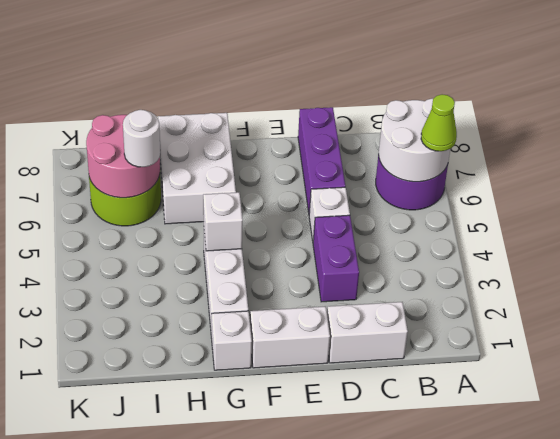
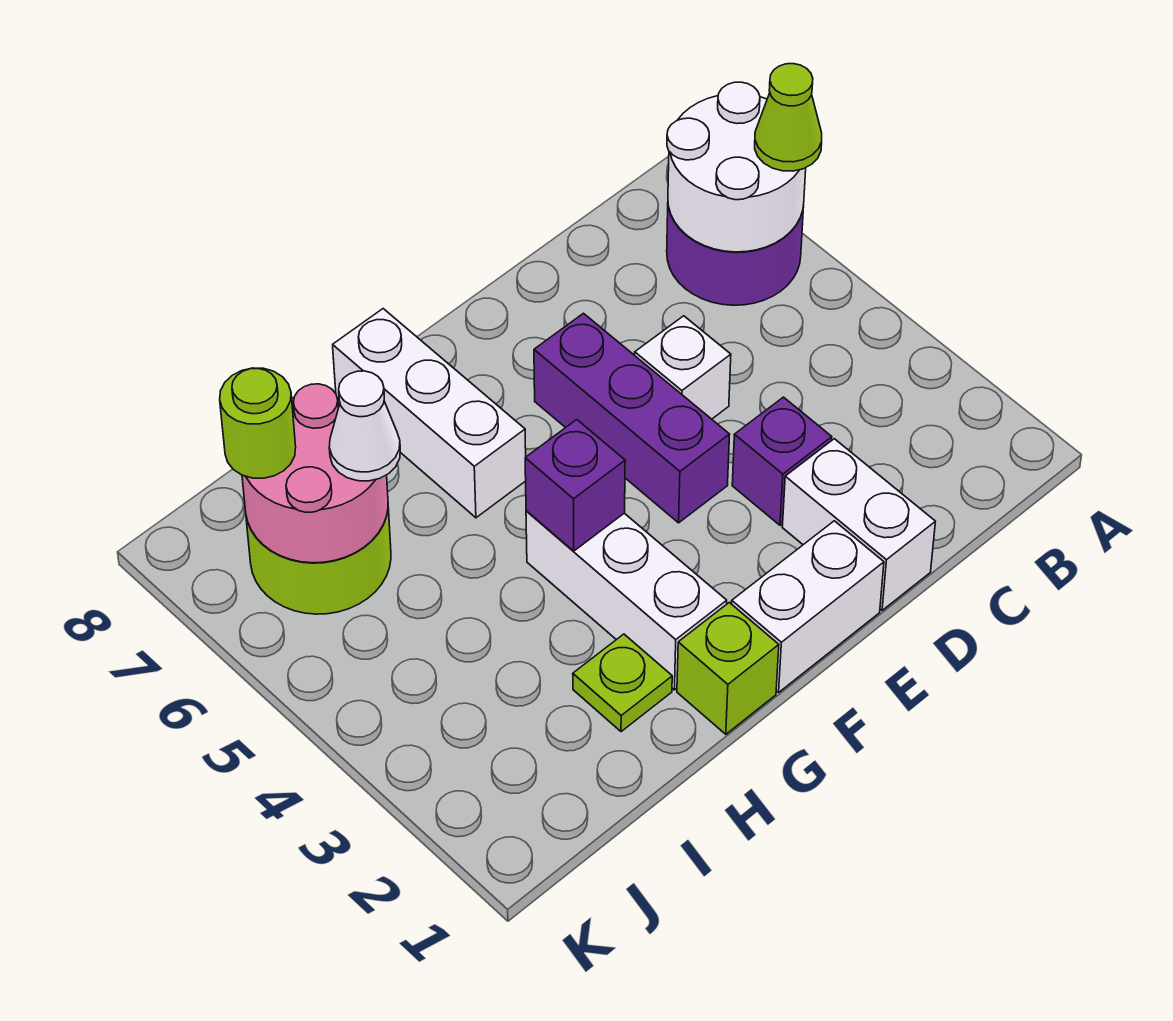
white 1x2 brick [327,302,408,363] -> white 1x2 brick turned to [782,439,935,610]
purple 1x2 brick [313,215,359,302] -> purple 1x1 brick [732,397,832,525]
purple 1x3 brick [298,107,345,213] -> purple 1x3 brick moved to [534,313,730,523]
white 1x1 brick [212,311,252,370] -> lime 1x1 brick [677,603,779,734]
white 1x1 brick [203,192,243,251] -> purple 1x1 brick [525,420,625,551]
white 2x3 brick [158,113,236,224] -> white 1x3 brick [333,309,526,518]
none -> lime 1x1 plate [573,634,672,732]
white 1x1 round brick [123,110,160,167] -> white 1x1 cone [329,371,400,481]
none -> lime 1x1 round brick [220,368,296,478]

